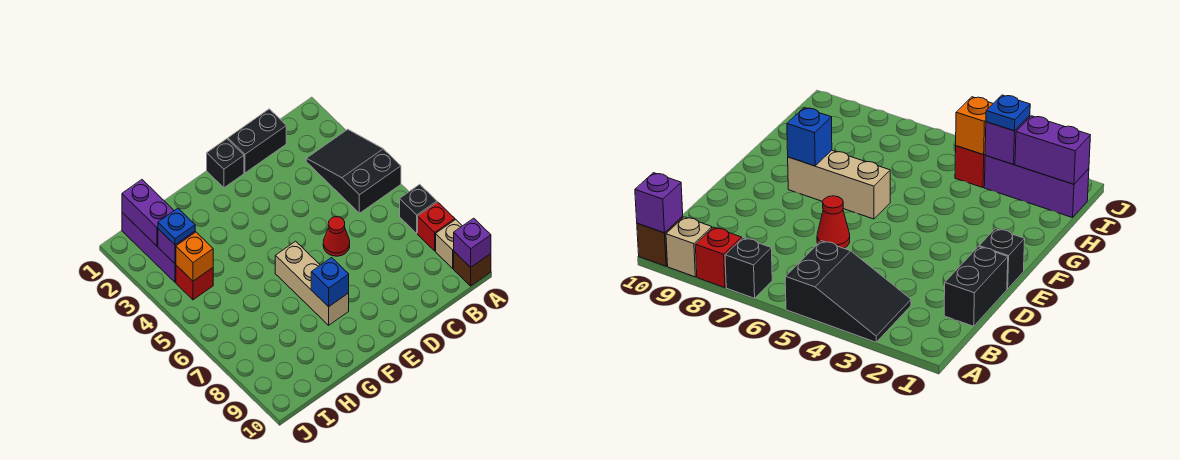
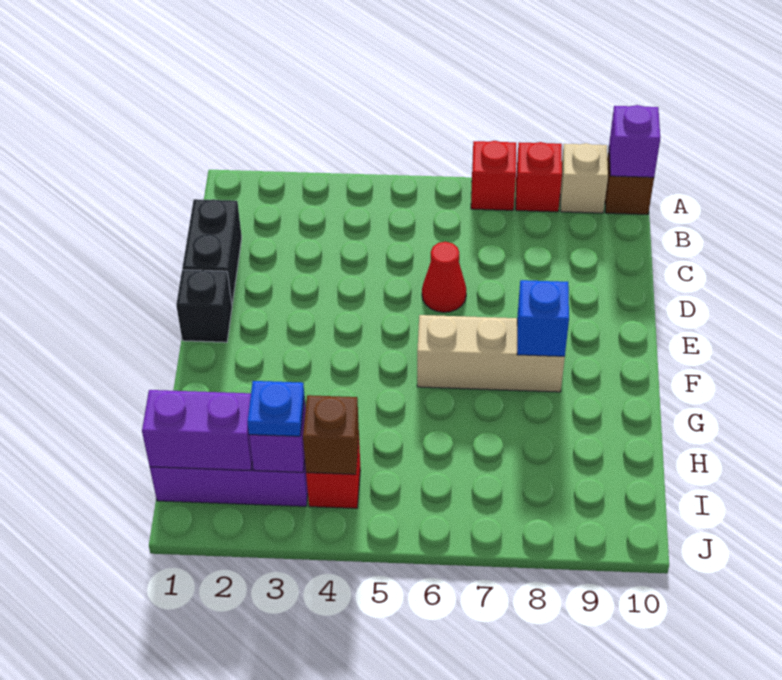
black 2x3 slope [306,129,401,213] -> none
black 1x1 brick [400,184,437,233] -> red 1x1 brick [471,141,516,210]
orange 1x1 brick [176,232,213,281] -> brown 1x1 brick [303,395,359,474]

